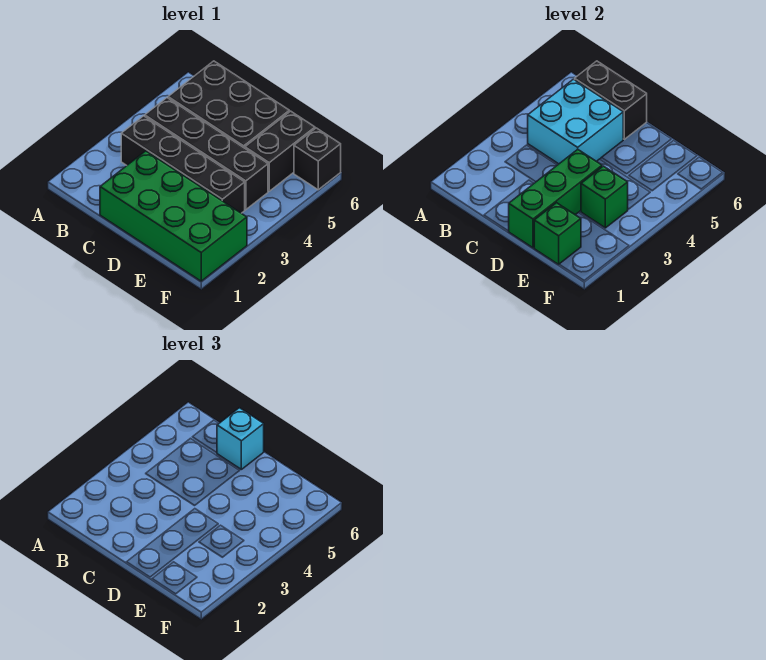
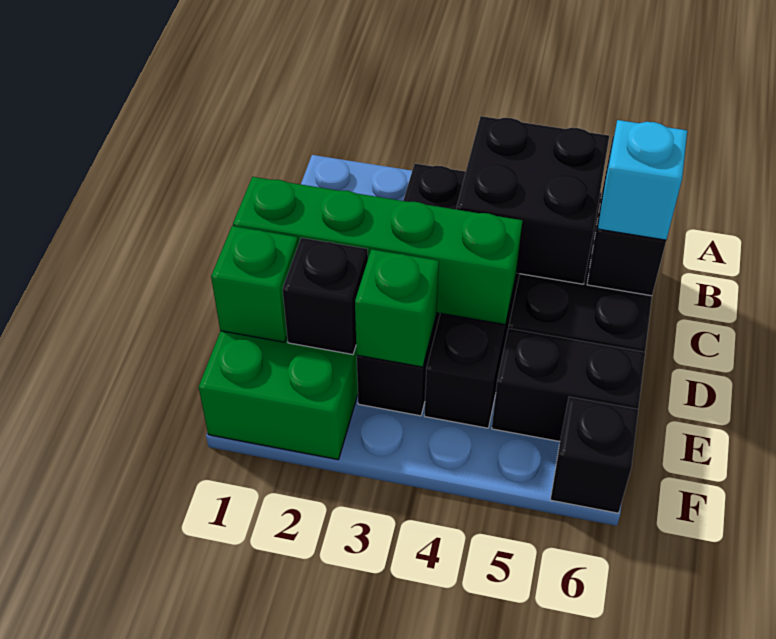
cyan 2x2 brick [528,79,623,164] -> black 2x2 brick [456,116,609,284]
green 1x3 brick [509,149,602,248] -> green 1x4 brick [233,177,523,325]
none -> black 1x1 brick [282,238,368,355]

